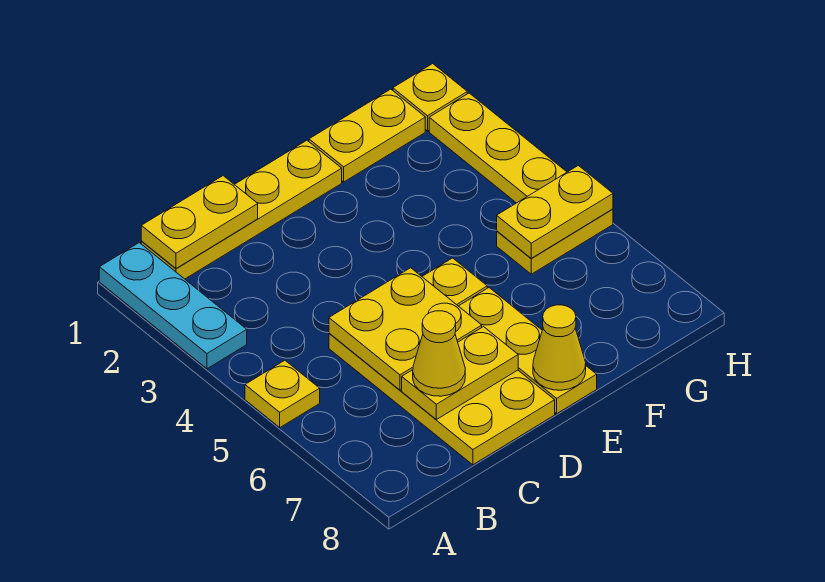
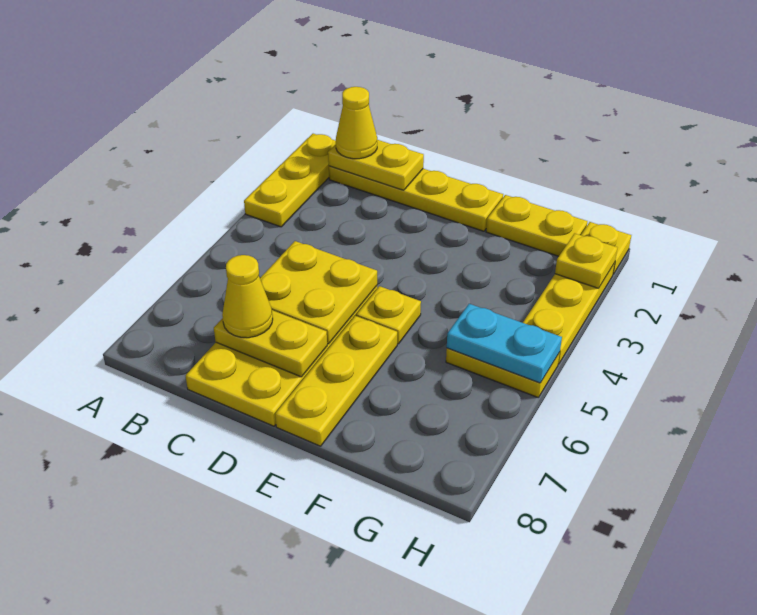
cyan 1x3 plate [99,243,247,369] -> yellow 1x3 plate [244,134,336,227]
yellow 1x1 plate [245,360,320,427] -> yellow 1x1 plate moved to [555,233,617,288]
yellow 1x1 cone [533,305,586,390] -> yellow 1x1 cone moved to [336,87,377,159]
yellow 1x2 plate [497,166,613,258] -> cyan 1x2 plate [447,304,562,383]

